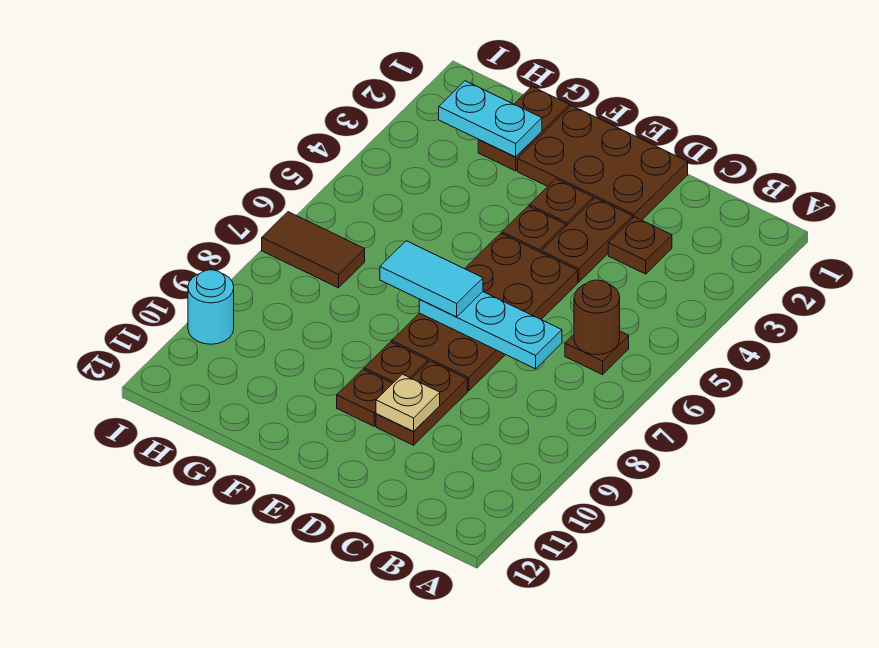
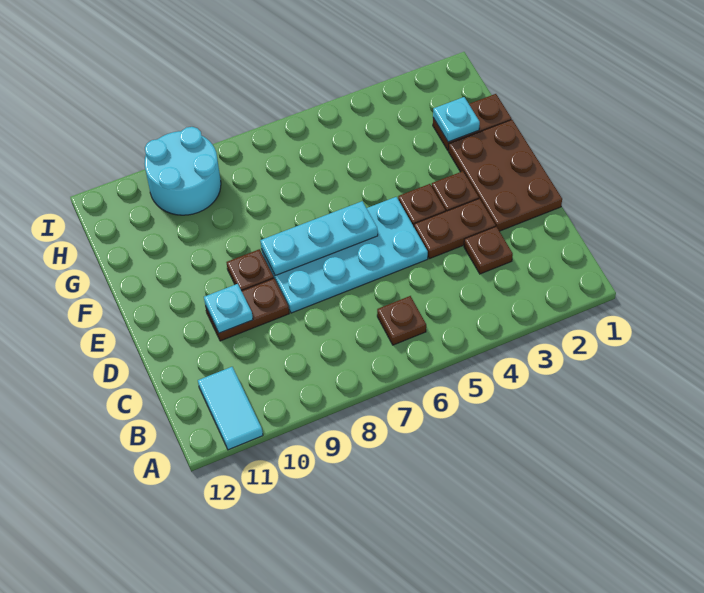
brown 1x1 round brick [574,280,620,355] -> none
cyan 1x3 plate [419,292,562,369] -> cyan 1x3 plate turned to [260,201,378,276]
brown 2x4 plate [392,233,578,391] -> cyan 2x4 plate [261,197,428,313]
tan 1x1 plate [376,374,440,432] -> cyan 1x1 plate [204,284,253,333]
cyan 1x2 tile [380,241,483,317] -> cyan 1x2 tile moved to [198,367,263,450]
brown 1x1 plate [337,369,393,426] -> none
cyan 1x2 plate [439,81,542,157] -> cyan 1x1 plate [433,97,480,142]
brown 1x2 tile [262,212,365,288] -> none
cyan 1x1 round brick [188,270,234,344] -> cyan 2x2 round brick [144,127,221,215]

